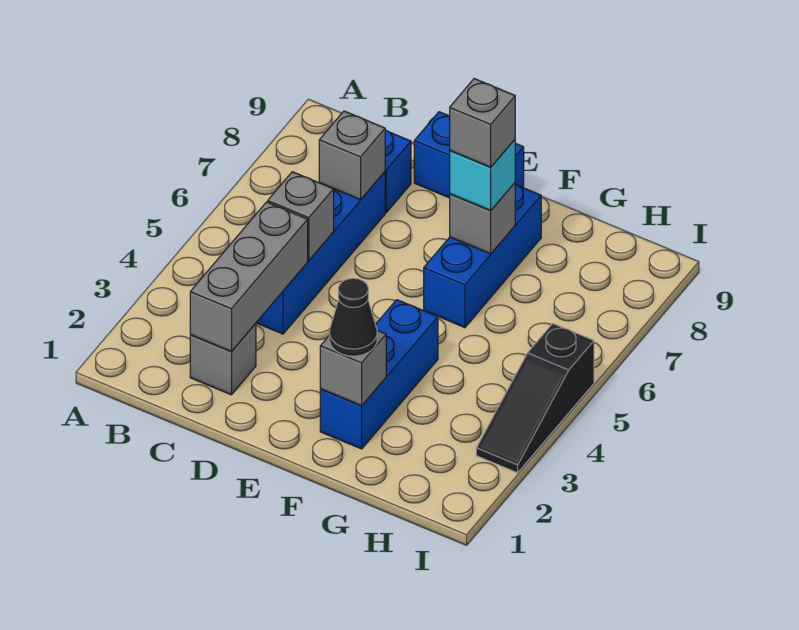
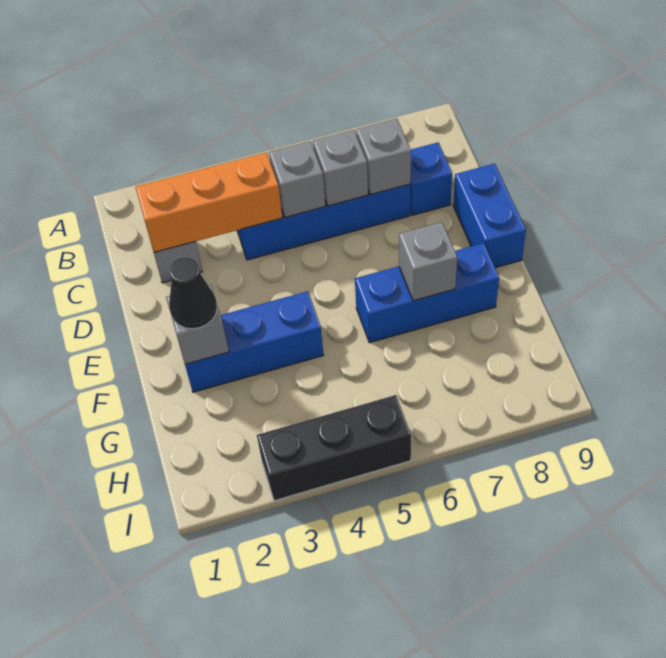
grey 1x3 brick [190,202,308,352] -> orange 1x3 brick [136,152,283,252]
cyan 1x1 brick [450,140,515,210] -> none
grey 1x1 brick [450,79,515,167] -> grey 1x1 brick moved to [313,130,368,206]
black 1x3 slope [476,324,594,473] -> black 1x3 brick [257,395,411,501]

